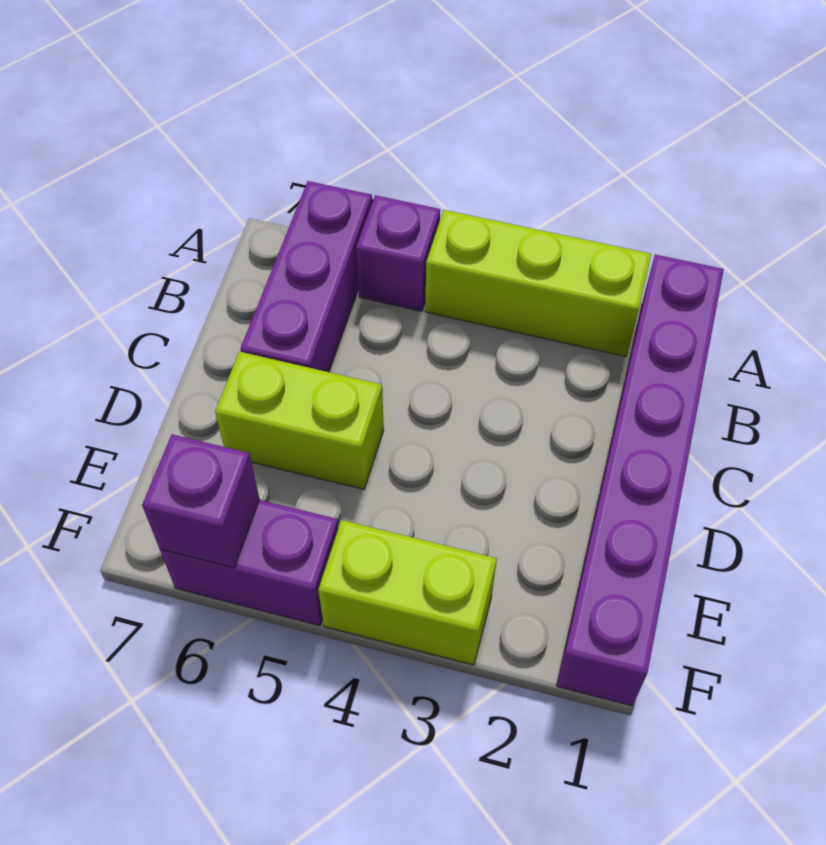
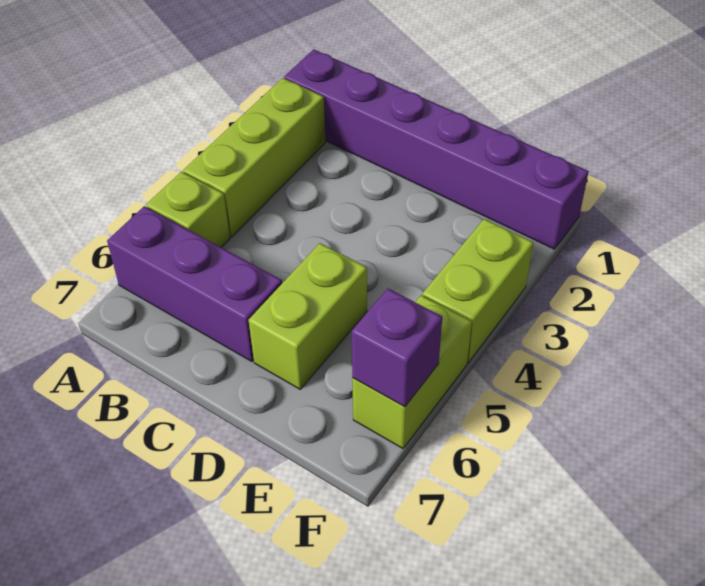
purple 1x1 brick [356,195,440,311] -> lime 1x1 brick [146,172,230,247]
purple 1x2 brick [160,500,339,625] -> lime 1x2 brick [352,295,472,448]

